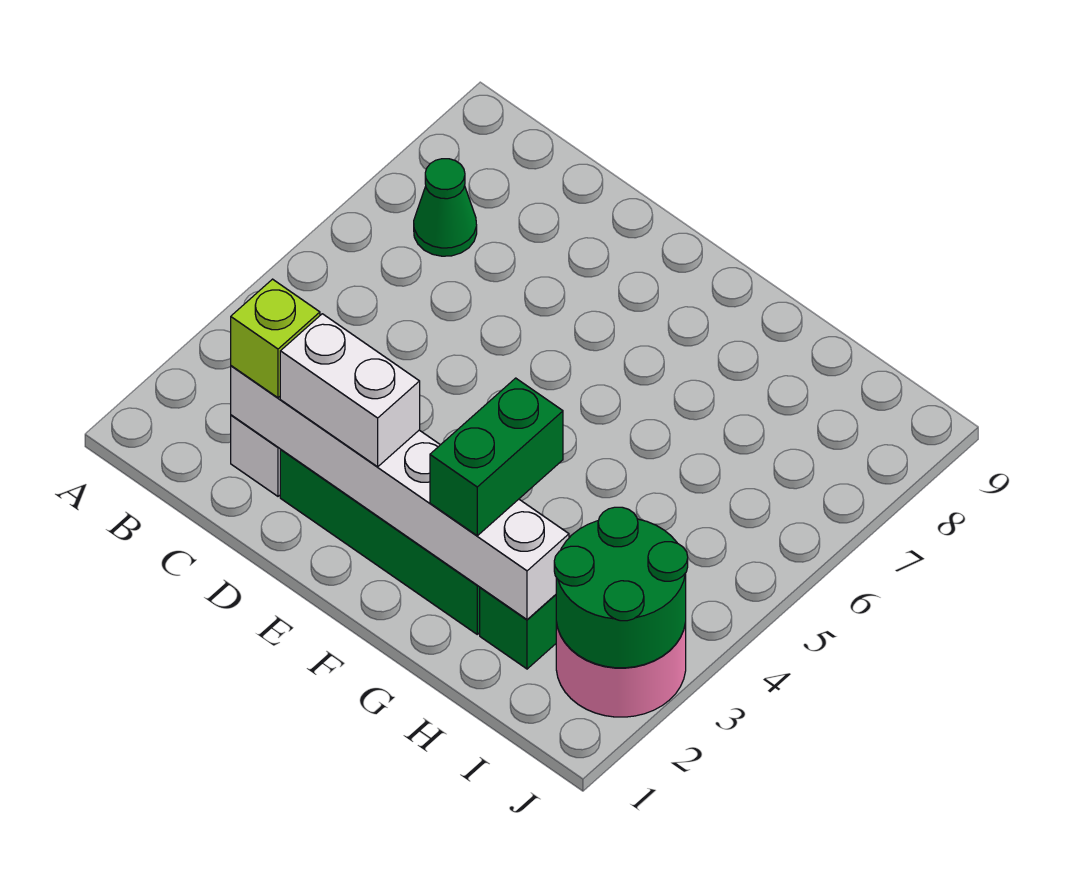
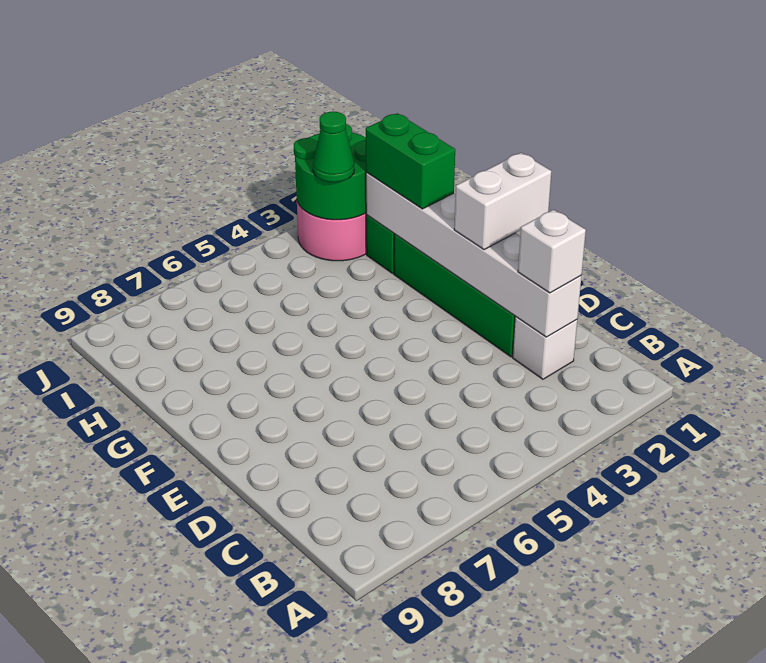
green 1x1 cone [414,159,477,256] -> green 1x1 cone moved to [313,112,354,182]
lime 1x1 brick [231,279,320,398] -> white 1x1 brick [518,210,586,293]
white 1x2 brick [280,314,420,467] -> white 1x2 brick turned to [454,153,551,250]
green 1x2 brick [430,378,563,536] -> green 1x2 brick turned to [366,113,455,209]

